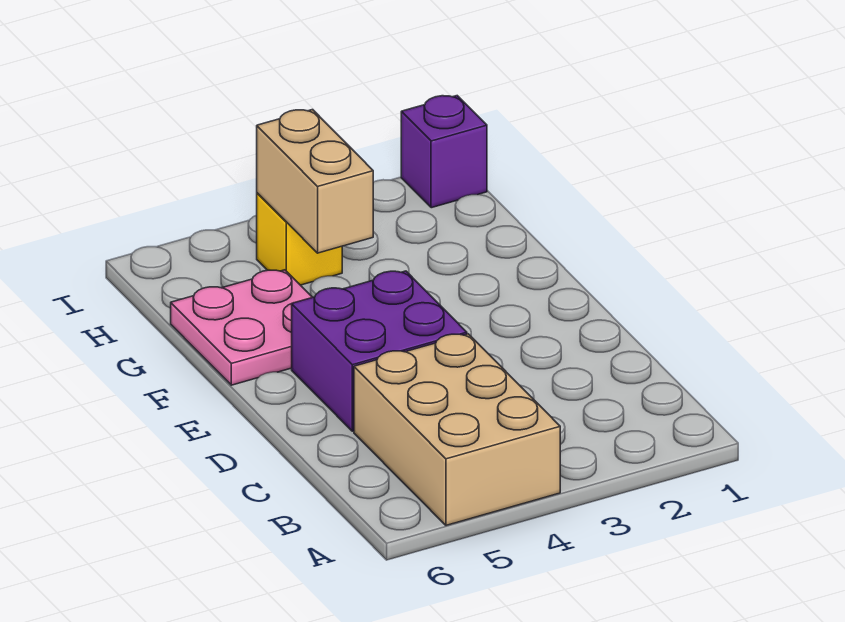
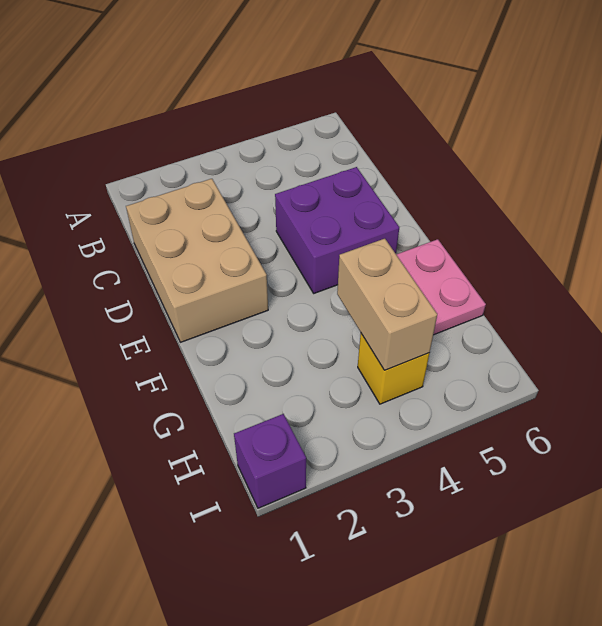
tan 2x3 brick [354,334,560,525] -> tan 2x3 brick moved to [126,179,268,342]

